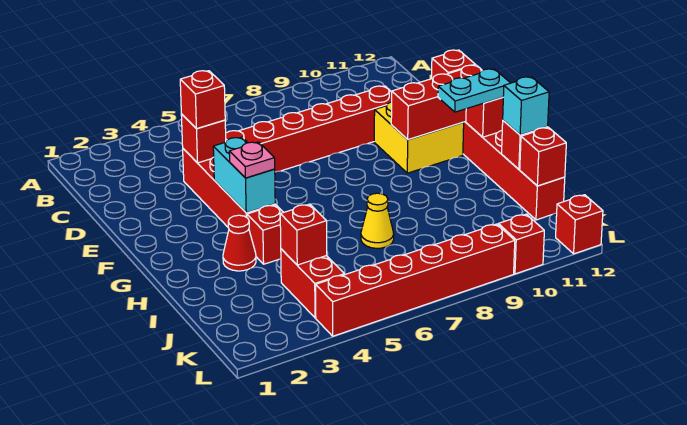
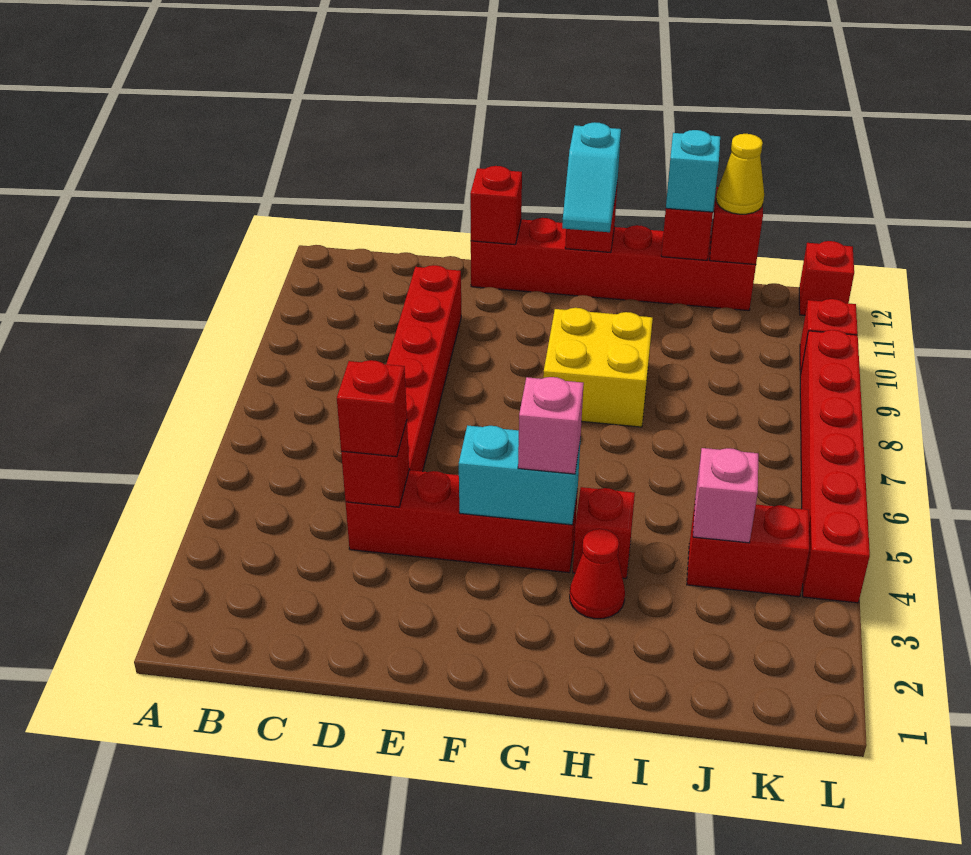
yellow 2x2 brick [374,102,464,173] -> yellow 2x2 brick moved to [543,308,653,427]
red 1x3 brick [391,65,482,140] -> none
pink 1x1 plate [229,142,275,178] -> pink 1x1 brick [518,377,584,474]
cyan 1x2 plate [438,69,510,112] -> cyan 1x2 slope [562,122,621,232]
yellow 1x1 cone [361,193,394,248] -> yellow 1x1 cone moved to [716,134,764,214]
red 1x1 brick [280,204,327,265] -> pink 1x1 brick [693,448,758,543]

